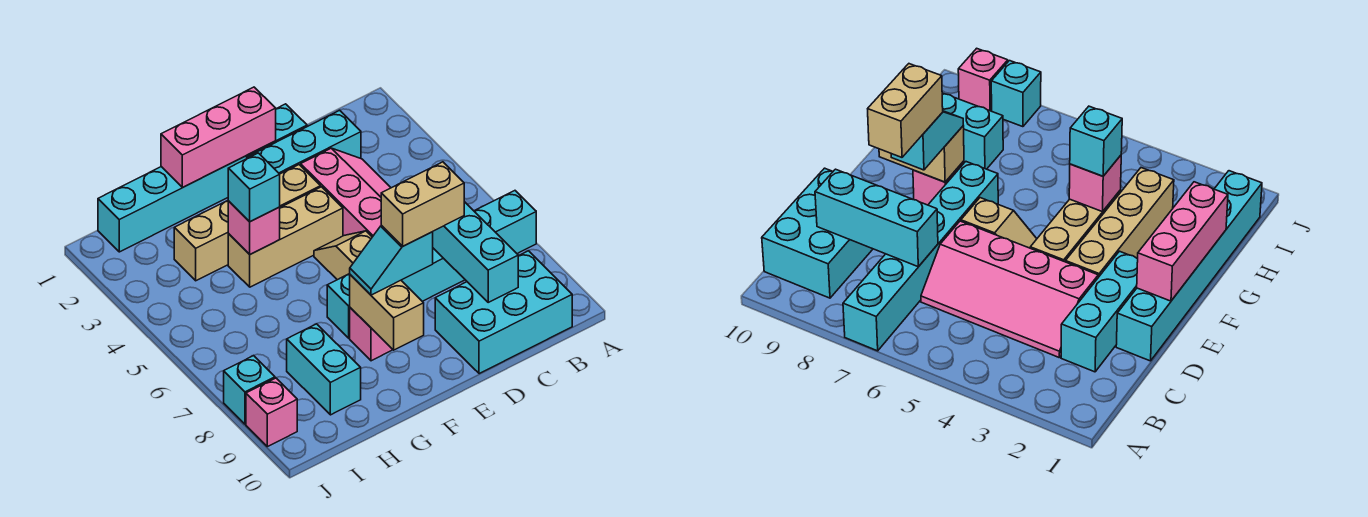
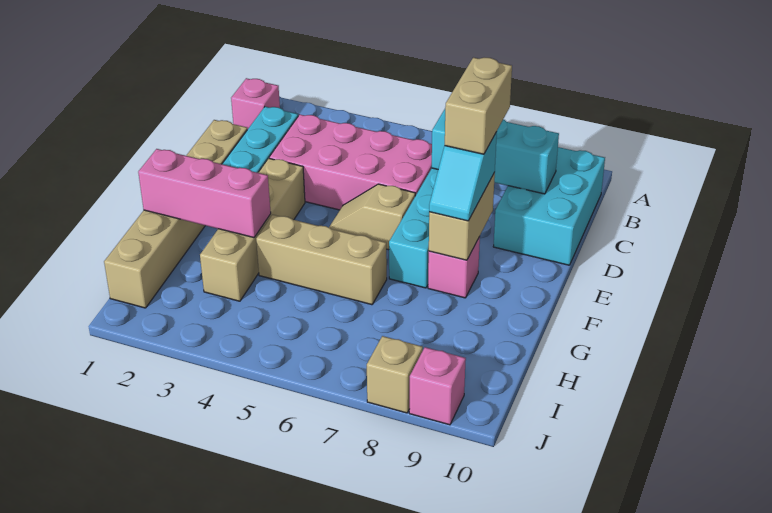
pink 2x4 slope [301,148,391,237] -> pink 2x4 brick [269,114,432,210]
cyan 1x6 brick [98,104,307,252] -> tan 1x6 brick [104,120,247,308]
pink 1x3 brick [161,87,276,187] -> pink 1x3 brick turned to [138,149,271,238]
tan 1x3 brick [228,187,343,287] -> tan 1x3 brick turned to [256,215,387,305]
tan 1x2 brick [350,275,424,350] -> tan 1x2 brick turned to [429,173,495,260]
pink 1x1 brick [228,201,280,254] -> pink 1x1 brick moved to [231,78,280,130]
cyan 1x1 brick [228,153,280,222] -> none
cyan 1x2 brick [287,324,361,415] -> none
cyan 1x1 brick [224,356,275,424] -> tan 1x1 brick [366,336,423,413]

